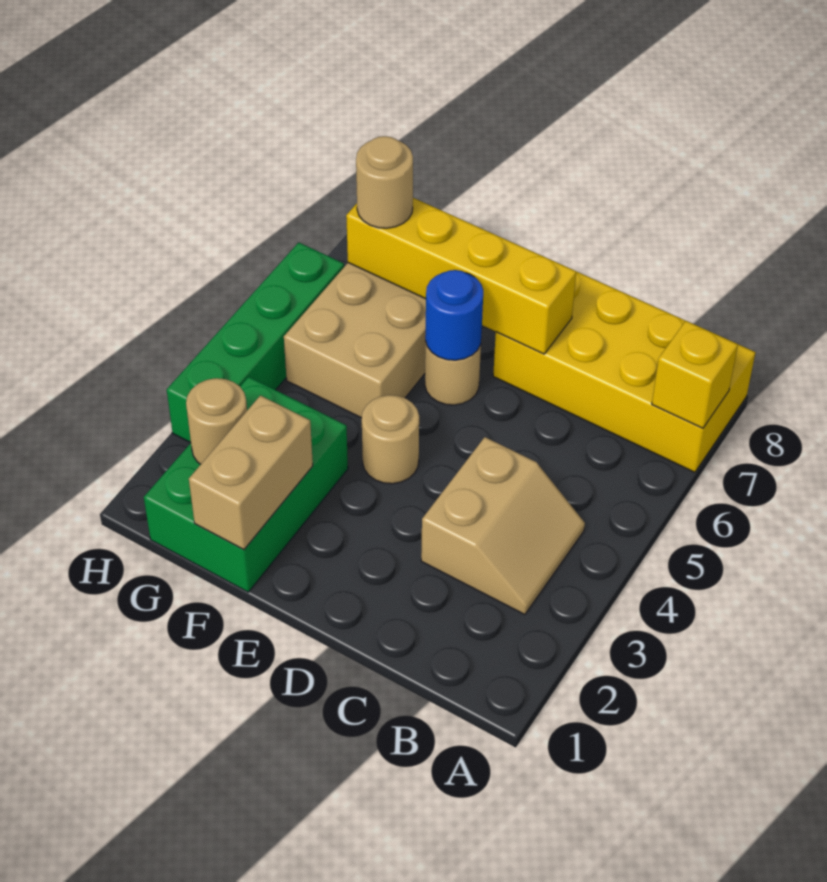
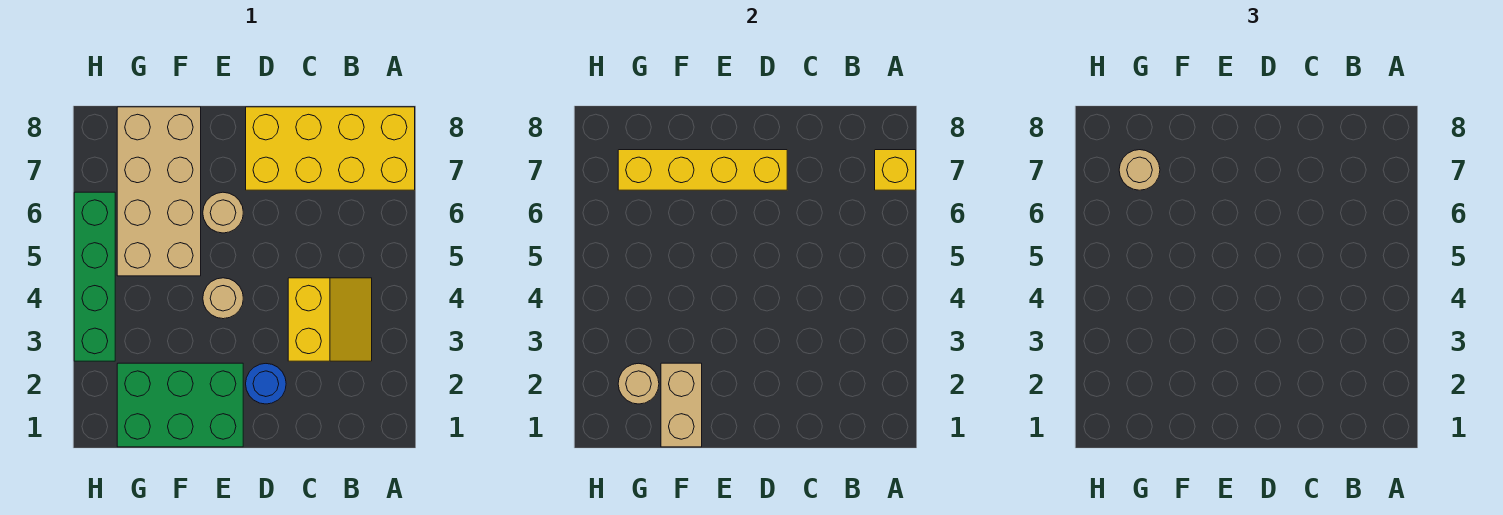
tan 2x2 slope [421,437,585,615] -> yellow 2x2 slope [288,278,372,361]
blue 1x1 round brick [425,270,483,360] -> blue 1x1 round brick moved to [246,364,286,404]
green 2x3 brick [144,377,348,592] -> green 2x3 brick turned to [117,363,243,447]

